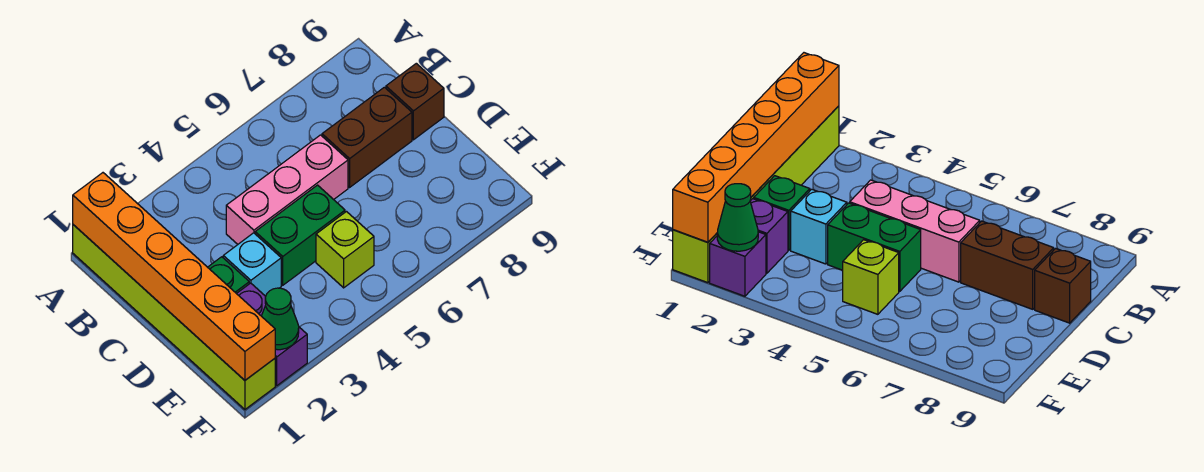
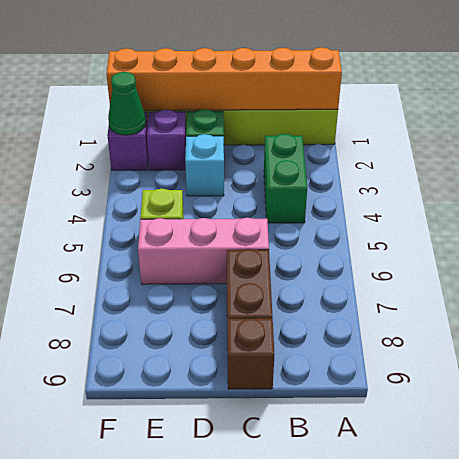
pink 1x3 brick [226,135,348,244] -> pink 1x3 brick turned to [138,218,269,284]
green 1x2 brick [255,185,345,285] -> green 1x2 brick moved to [264,134,307,223]

